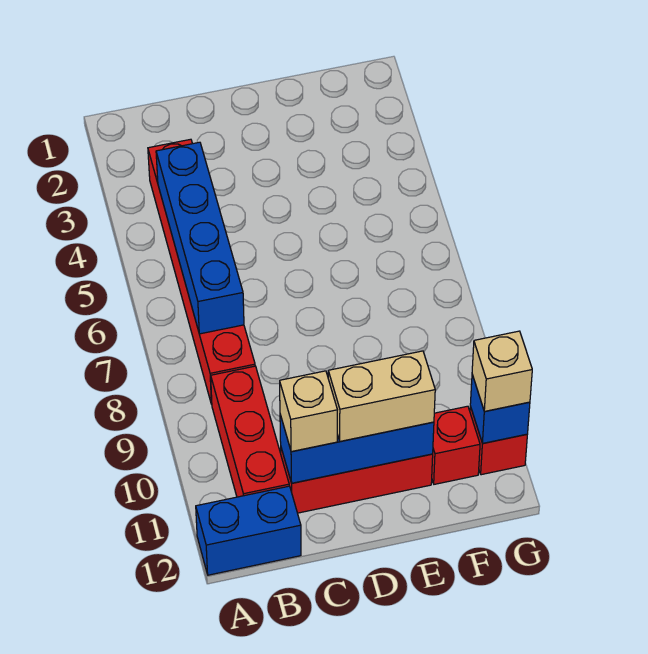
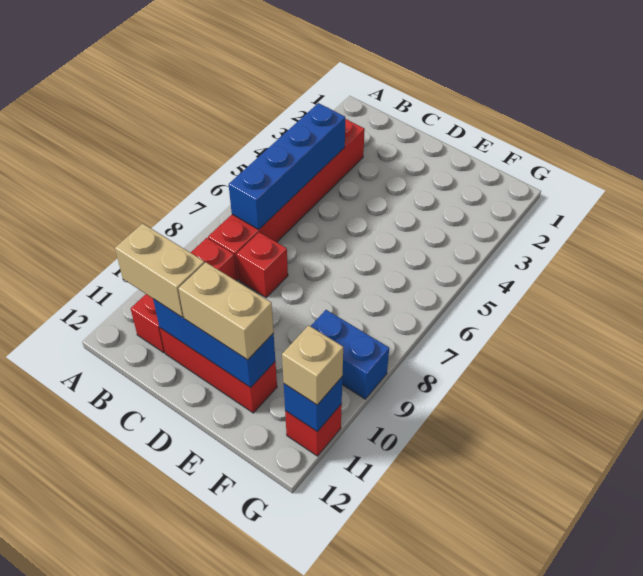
blue 1x2 brick [196,486,301,575] -> blue 1x2 brick moved to [311,310,389,399]
tan 1x1 brick [280,371,337,452] -> tan 1x2 brick [115,223,204,317]
red 1x1 brick [432,406,480,484] -> red 1x1 brick moved to [236,232,288,297]

